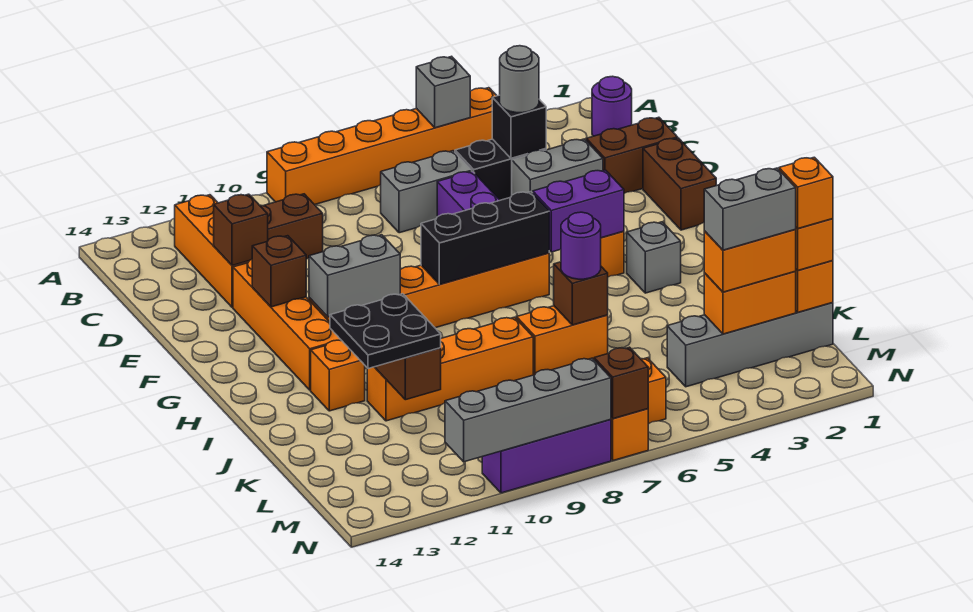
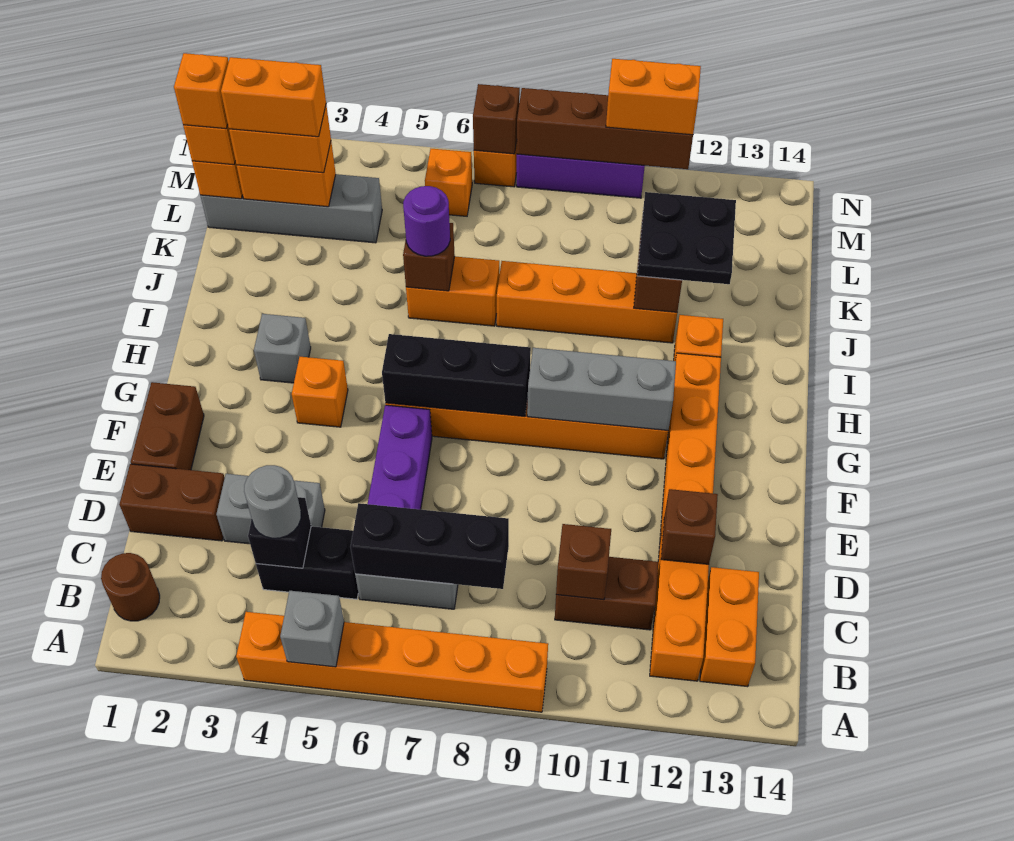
purple 1x1 round brick [592,76,632,136] -> brown 1x1 round brick [101,553,160,621]
none -> orange 1x2 brick [700,567,759,687]
none -> black 1x3 brick [350,503,509,589]
brown 1x1 brick [252,236,306,307] -> brown 1x1 brick moved to [556,524,611,600]
purple 1x2 brick [533,170,624,252] -> none
grey 1x2 brick [309,235,400,317] -> grey 1x3 brick [527,348,676,430]
grey 1x2 brick [704,168,796,250] -> orange 1x2 brick [221,57,326,137]
grey 1x4 brick [445,358,611,462] -> brown 1x4 brick [517,88,693,169]
none -> orange 1x2 brick [606,59,701,135]

